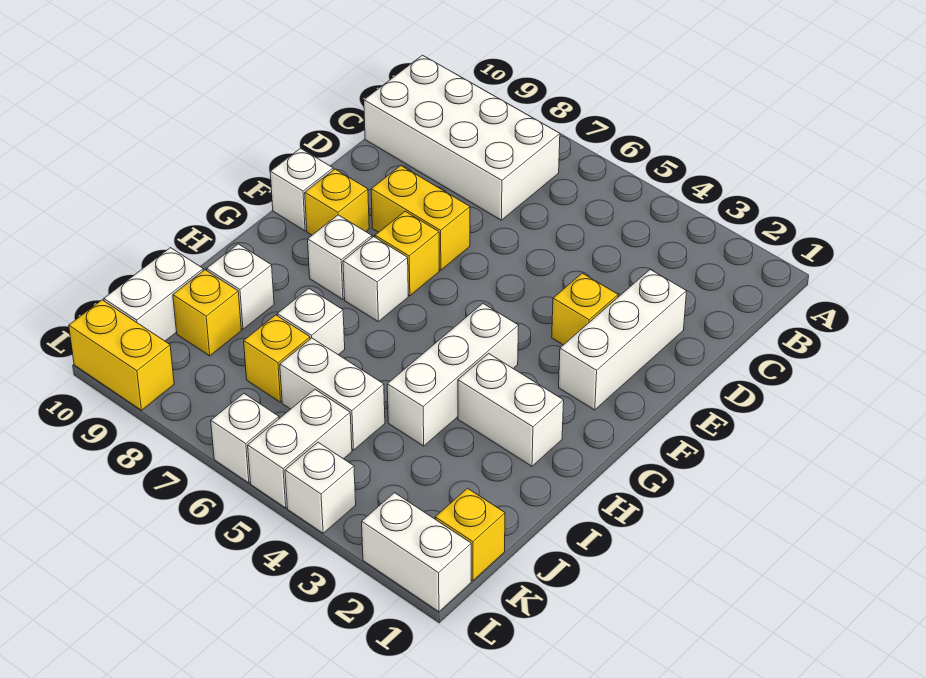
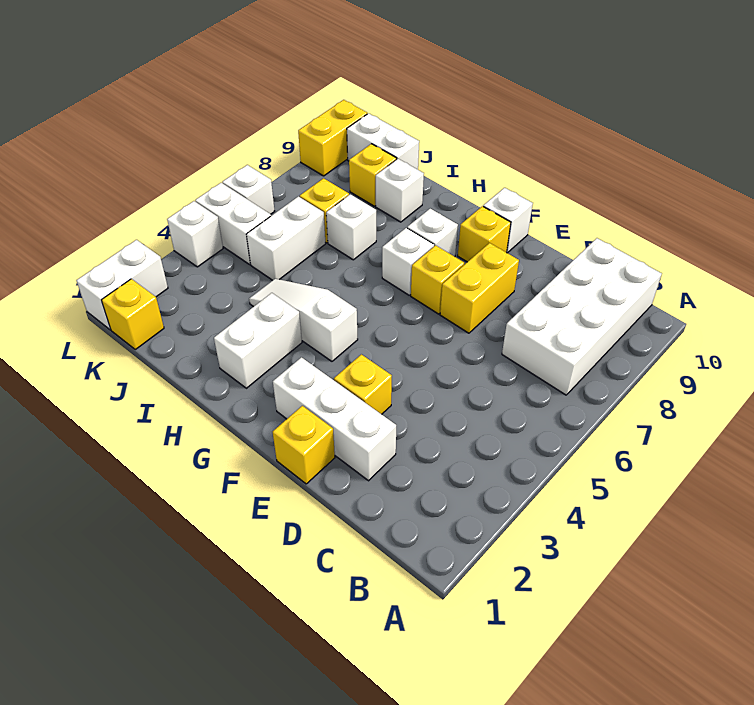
none -> yellow 1x1 brick [273,406,335,484]
white 1x3 brick [387,304,519,446] -> white 1x3 slope [249,279,358,361]

